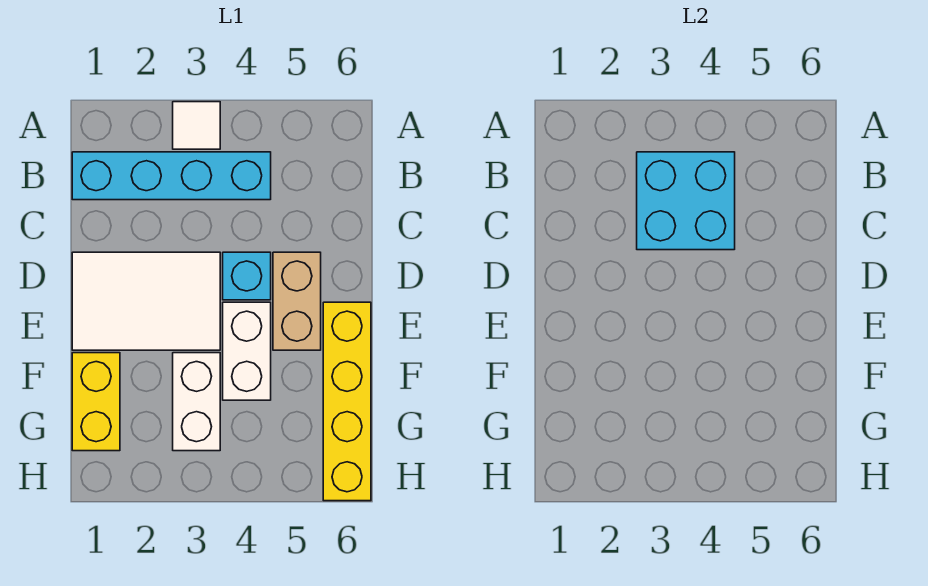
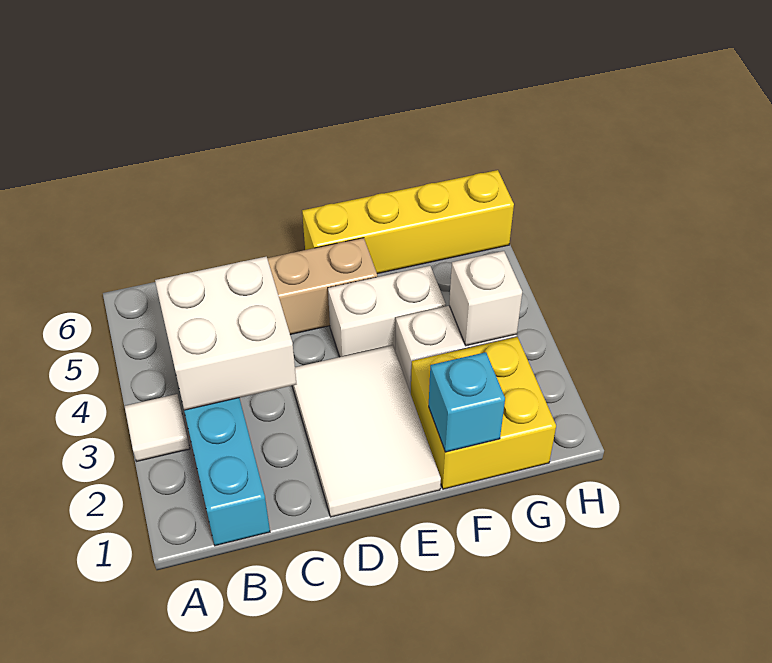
cyan 2x2 brick [637,152,735,250] -> white 2x2 brick [155,257,296,410]
cyan 1x1 brick [223,252,271,300] -> cyan 1x1 brick moved to [429,352,505,452]
yellow 1x2 brick [72,353,120,451] -> yellow 2x2 brick [411,337,556,489]
none -> white 1x1 brick [449,251,522,346]

